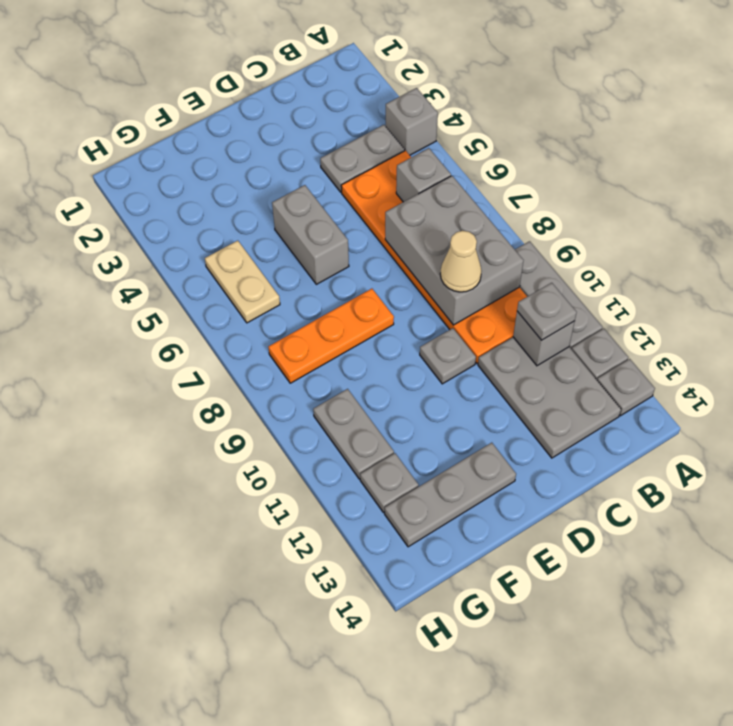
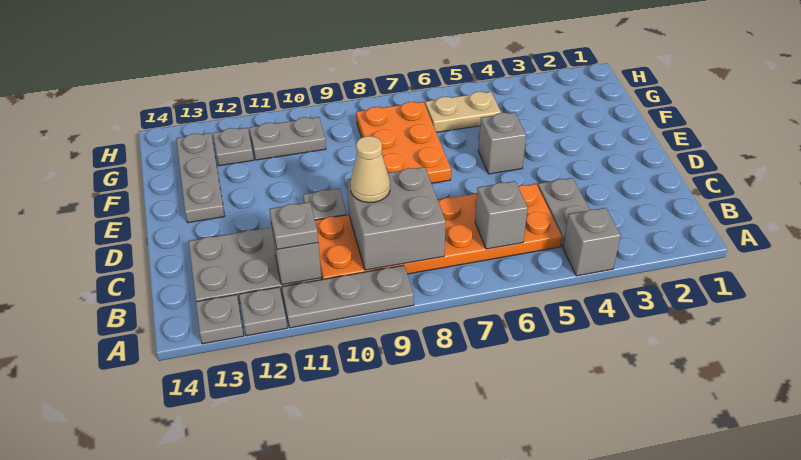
grey 2x3 brick [385,176,524,325] -> grey 2x2 brick [347,167,446,270]
grey 1x2 brick [272,185,349,284] -> grey 1x1 brick [478,112,526,174]
orange 1x3 plate [268,289,394,383] -> orange 2x3 plate [356,102,451,183]

